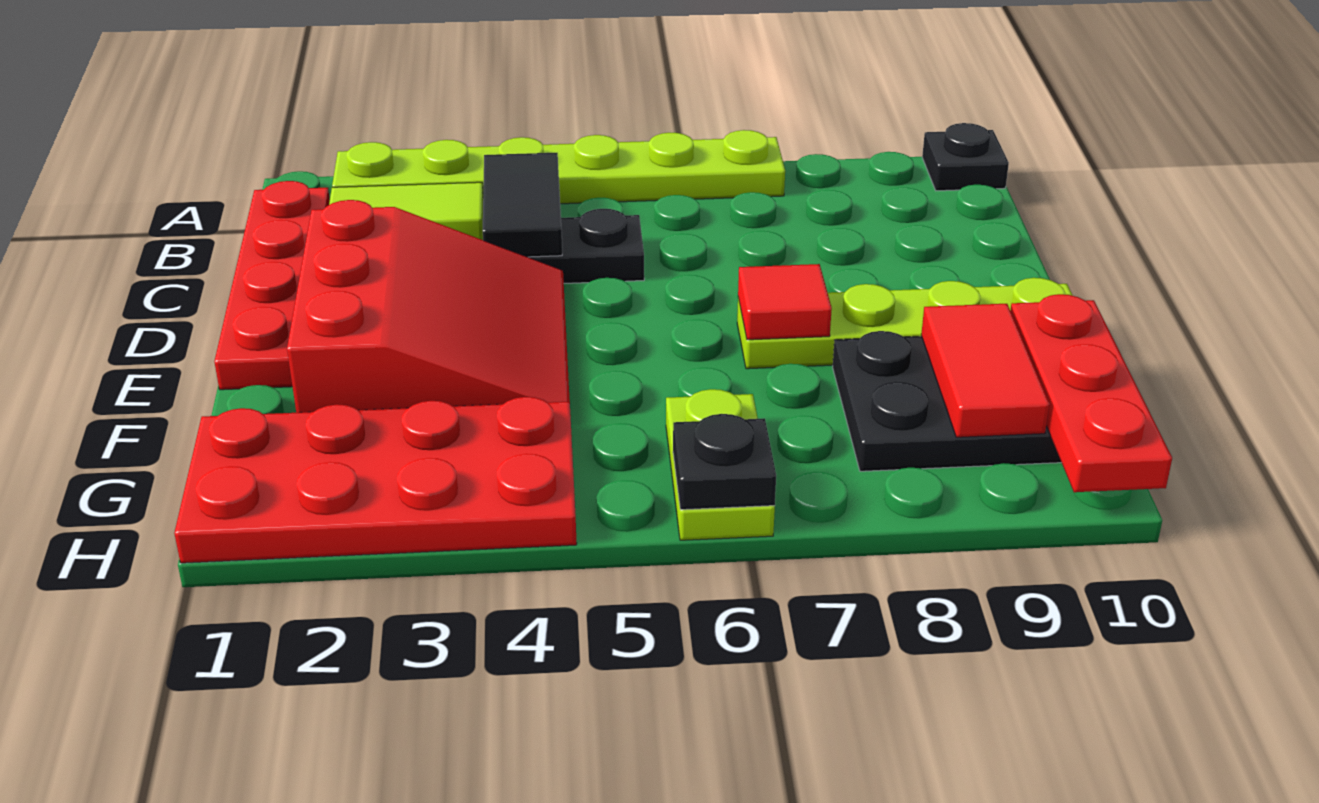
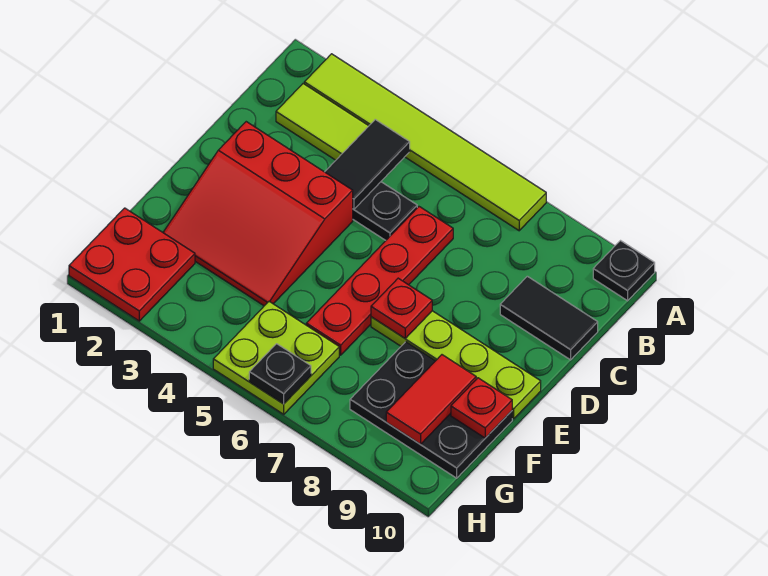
lime 1x6 plate [332,130,785,204] -> lime 1x6 tile [304,54,546,231]
red 1x4 plate [214,181,330,390] -> red 1x4 plate moved to [306,207,453,355]
none -> black 1x2 tile [500,276,598,360]
red 3x3 slope [287,200,570,413] -> red 3x3 slope turned to [163,122,353,306]
red 1x1 tile [738,264,832,340] -> red 1x1 plate [371,278,432,338]
red 1x3 plate [1010,294,1172,492] -> red 1x1 plate [451,378,512,438]
red 2x4 plate [174,397,577,563] -> red 2x2 plate [69,208,195,321]
lime 1x2 plate [666,389,775,540] -> lime 2x2 plate [213,302,339,414]

